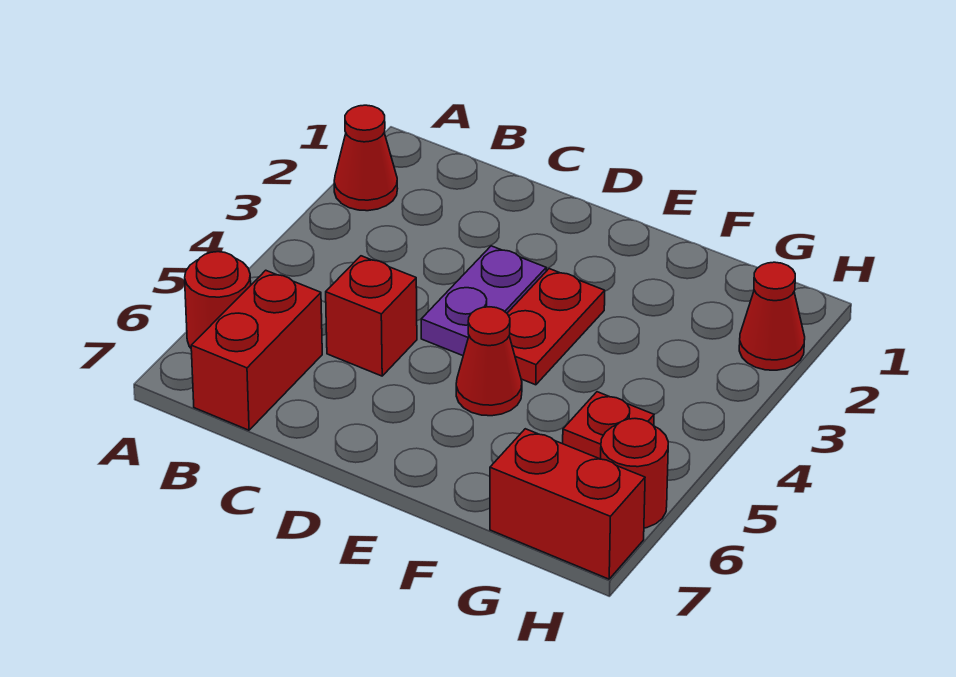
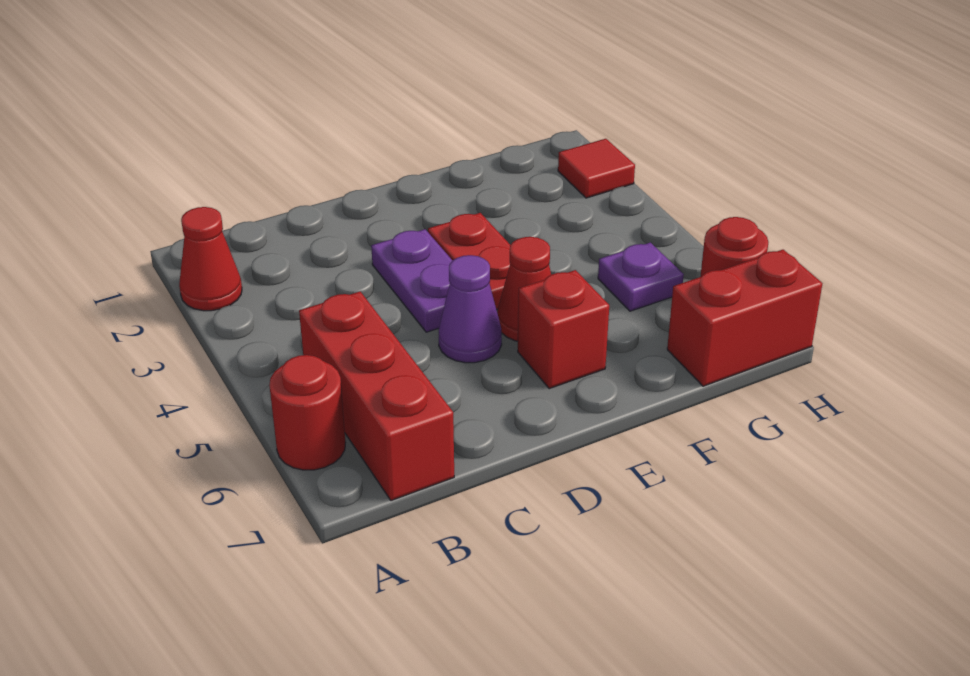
red 1x2 brick [191,270,322,430] -> red 1x3 brick [299,292,454,501]
red 1x1 brick [326,256,417,376] -> red 1x1 brick moved to [518,270,609,389]
none -> purple 1x1 cone [439,255,502,363]
red 1x1 plate [563,392,654,459] -> purple 1x1 plate [598,242,684,311]
red 1x1 cone [739,262,805,370] -> red 1x1 tile [558,139,635,198]

